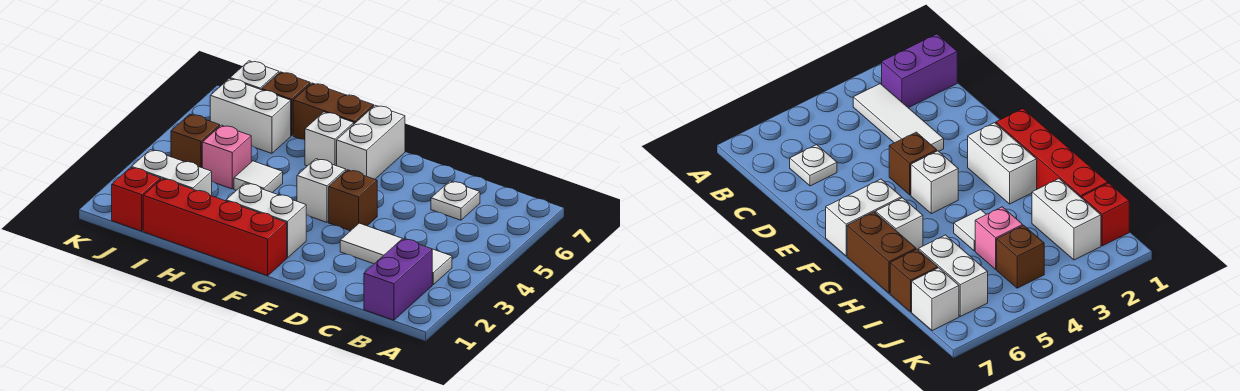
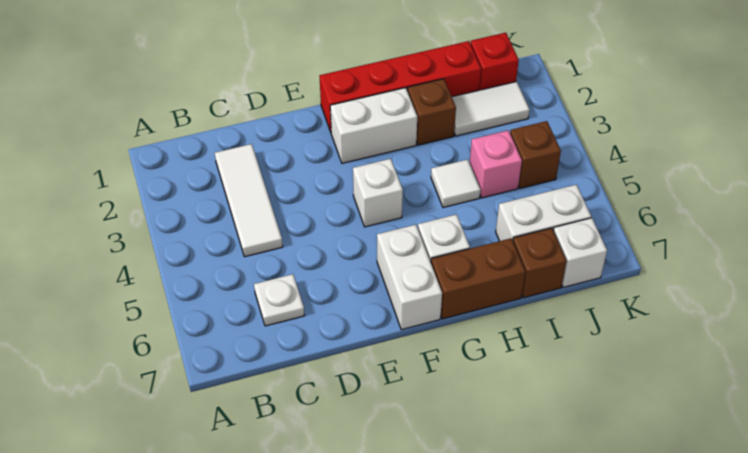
purple 1x2 brick [364,239,432,320] -> none
white 1x3 tile [340,223,452,285] -> white 1x3 tile turned to [215,144,283,257]
brown 1x1 brick [329,170,377,231] -> brown 1x1 brick moved to [408,79,456,145]
white 1x2 brick [131,150,212,196] -> white 1x2 tile [452,82,530,136]

